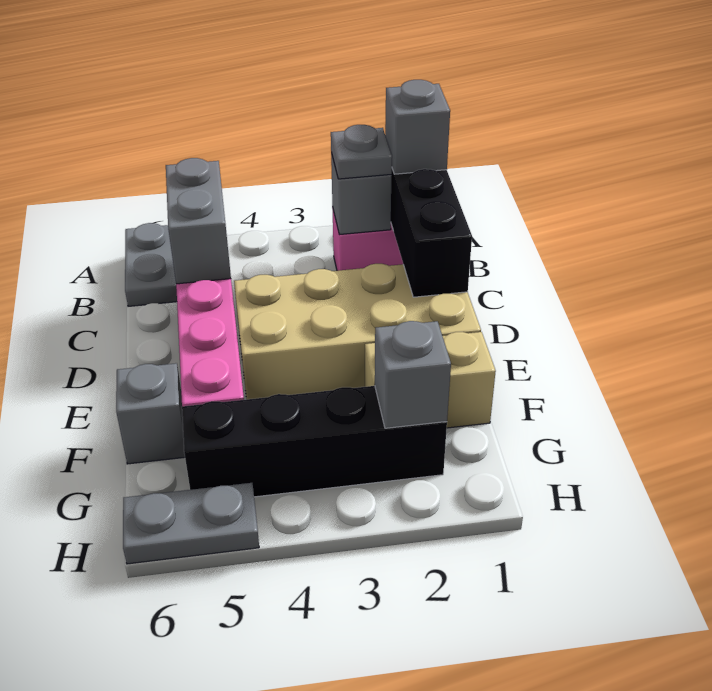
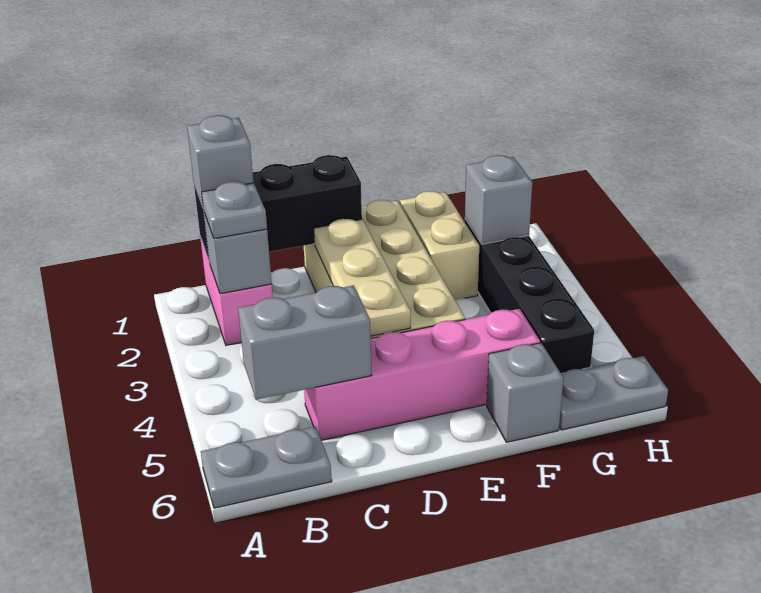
none -> tan 1x3 plate [314,219,411,336]
grey 1x2 plate [123,483,259,564] -> grey 1x2 plate turned to [559,356,668,430]

